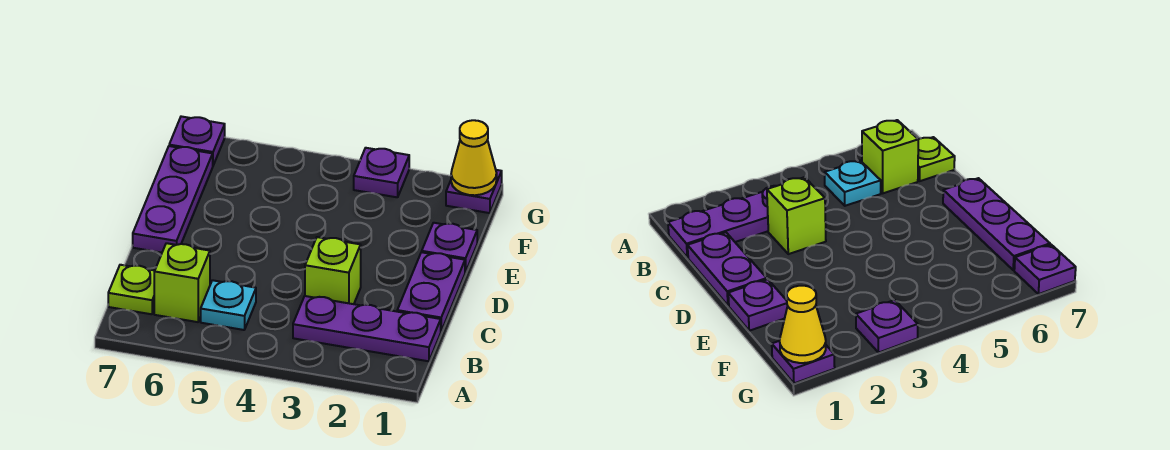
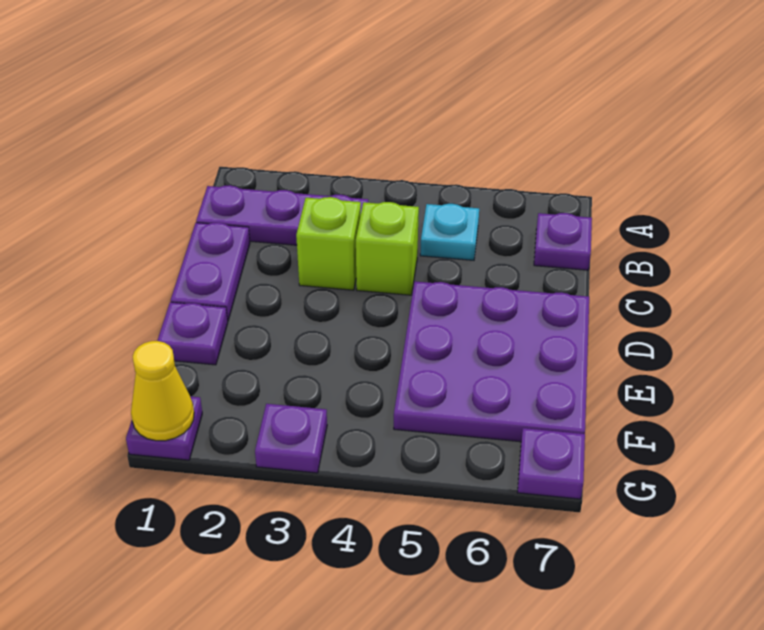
lime 1x1 brick [154,243,210,322] -> lime 1x1 brick moved to [356,202,419,295]
lime 1x1 plate [108,265,155,314] -> purple 1x1 plate [534,213,592,270]
purple 1x3 plate [133,146,213,253] -> purple 3x3 plate [394,281,589,442]

